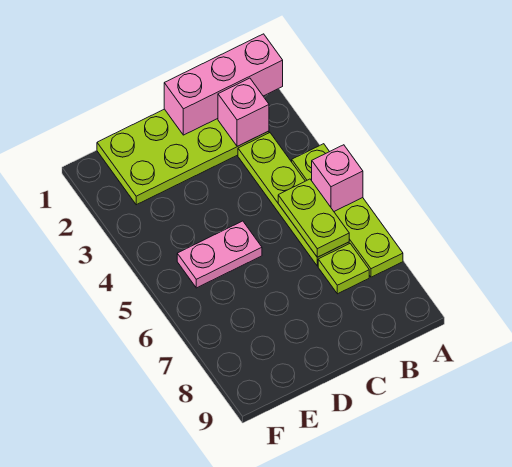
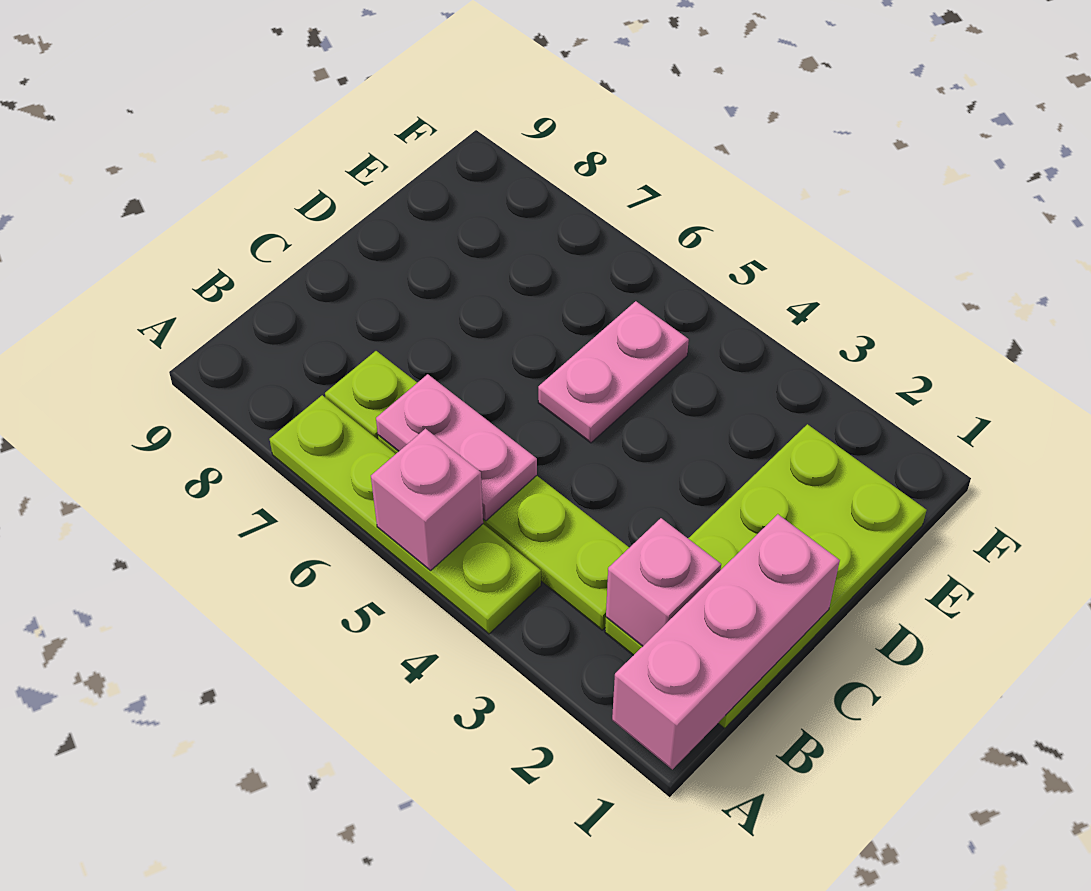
lime 1x2 plate [278,179,349,257] -> pink 1x2 plate [376,374,537,521]

